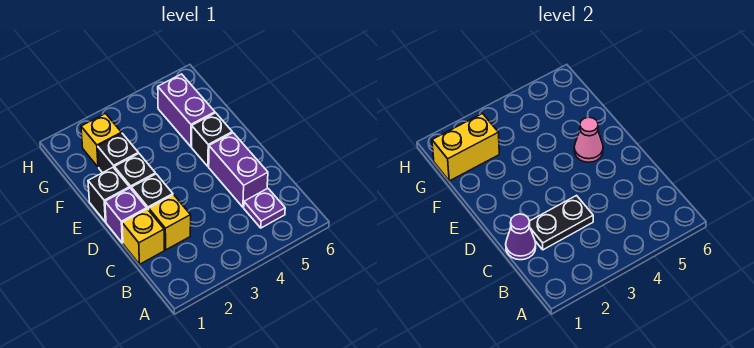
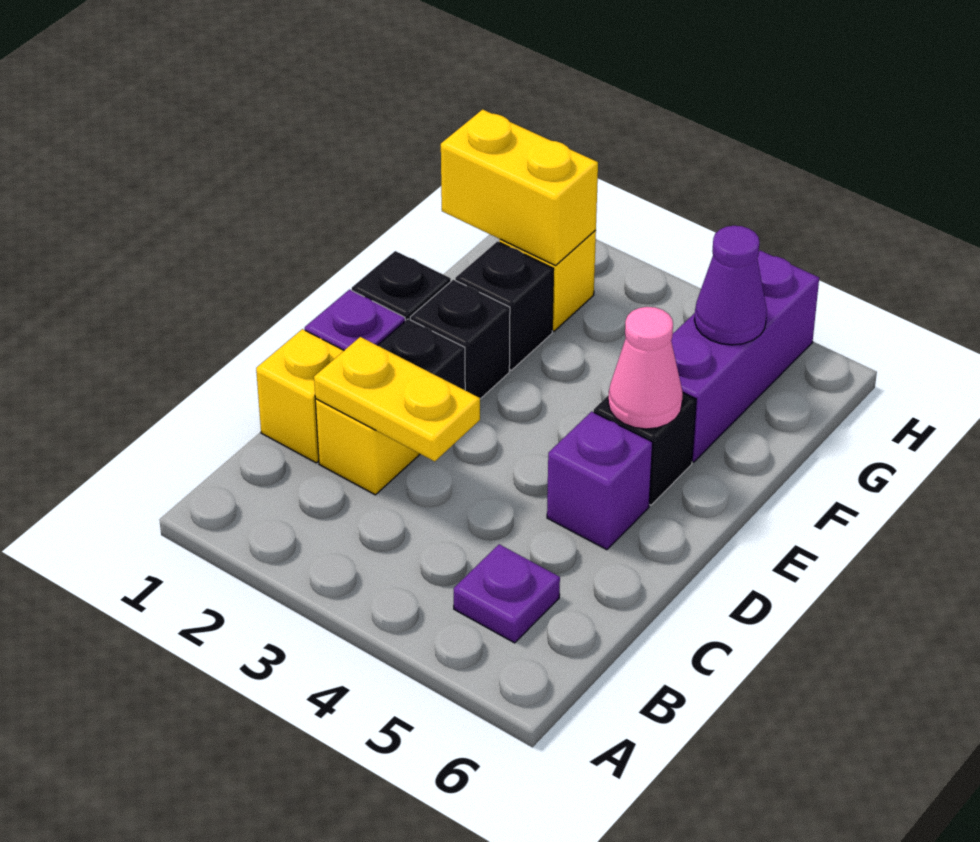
purple 1x1 cone [506,214,536,260] -> purple 1x1 cone moved to [694,226,767,345]
black 1x2 plate [529,196,593,250] -> yellow 1x2 plate [314,337,480,461]
purple 1x2 brick [209,133,268,207] -> purple 1x1 brick [547,411,653,550]
purple 1x2 brick [158,74,215,147] -> purple 1x3 brick [671,250,819,462]

